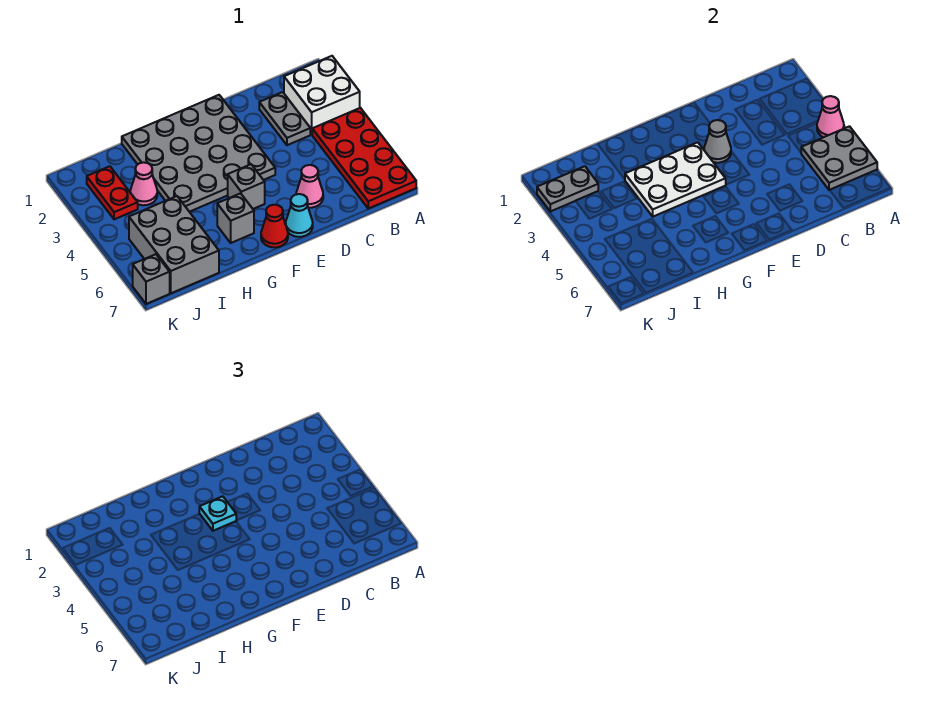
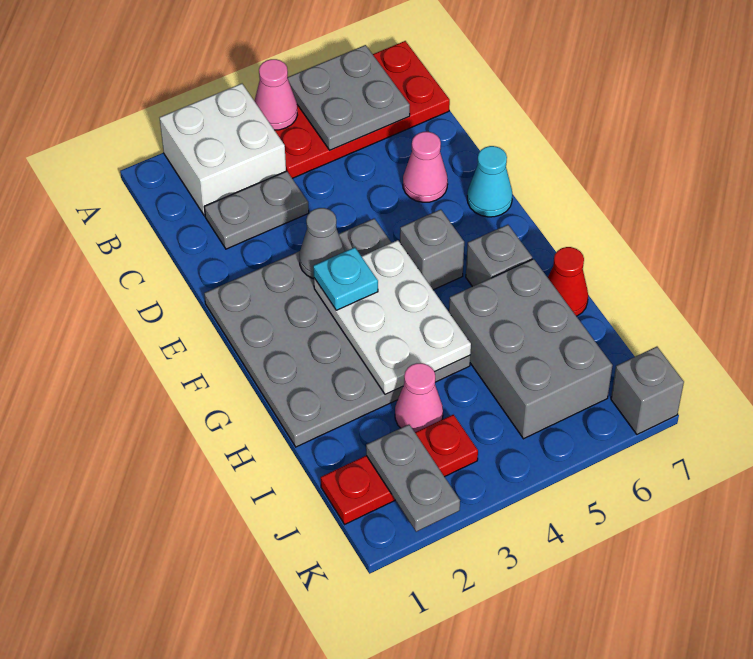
red 1x1 cone [261,205,288,247] -> red 1x1 cone moved to [548,247,588,316]
grey 2x3 brick [129,196,219,293] -> grey 2x3 brick turned to [449,259,613,439]
red 1x2 plate [87,166,138,219] -> red 1x3 plate [321,415,478,524]

